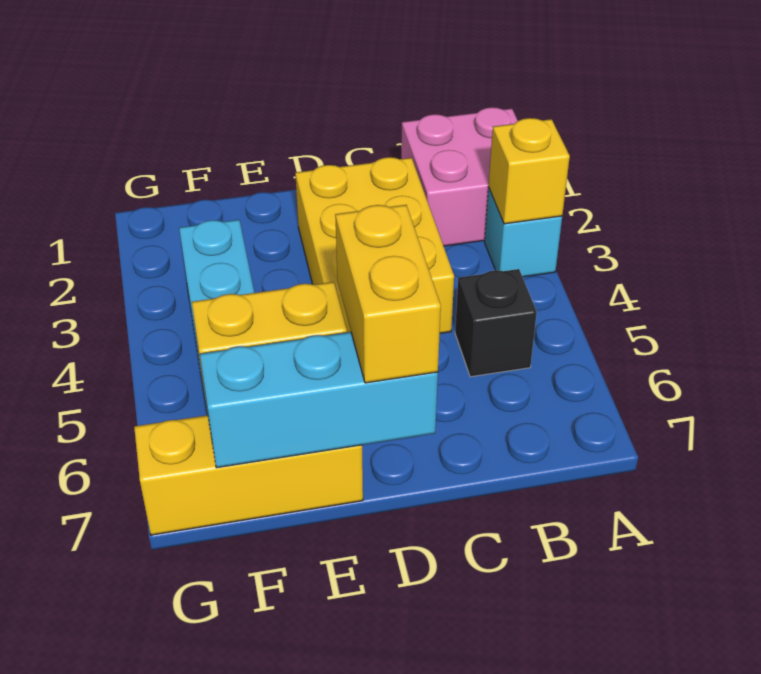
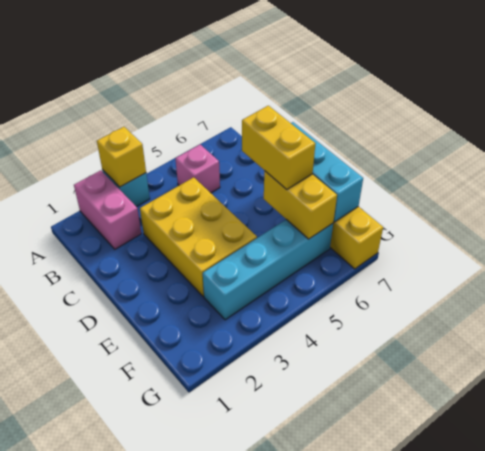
pink 2x2 brick [401,107,518,246] -> pink 1x2 brick [74,170,141,249]
black 1x1 brick [455,269,537,377] -> pink 1x1 brick [175,145,220,193]
yellow 2x3 brick [295,157,454,333] -> yellow 2x3 brick turned to [140,177,257,297]
yellow 1x2 brick [335,205,441,383] -> yellow 1x2 brick turned to [242,106,315,190]

